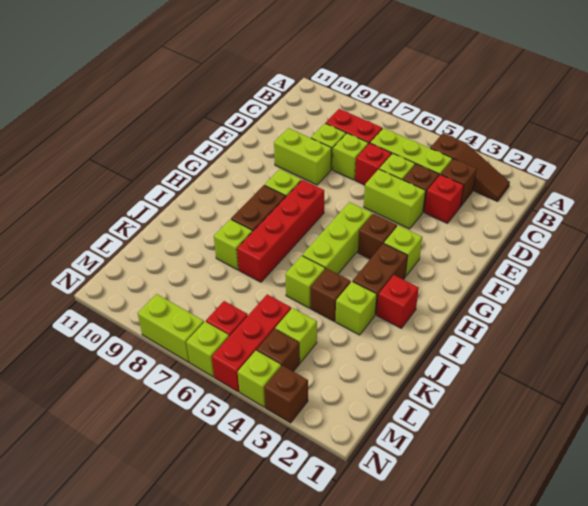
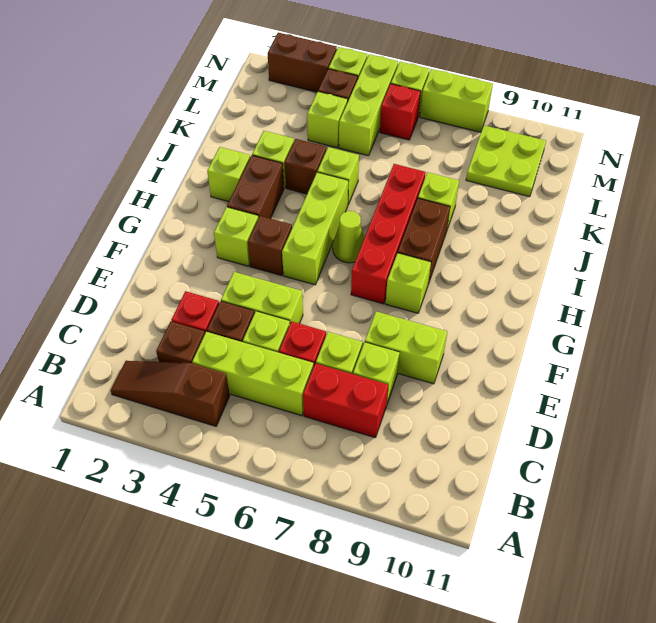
none -> lime 1x1 cone [333,211,364,263]
red 1x1 brick [377,275,419,328] -> lime 1x1 brick [207,147,250,202]
red 1x3 brick [212,294,291,392] -> lime 1x3 brick [339,54,398,156]
none -> lime 2x2 plate [466,125,546,197]
brown 1x1 brick [264,365,308,423] -> brown 1x2 brick [268,33,337,92]

